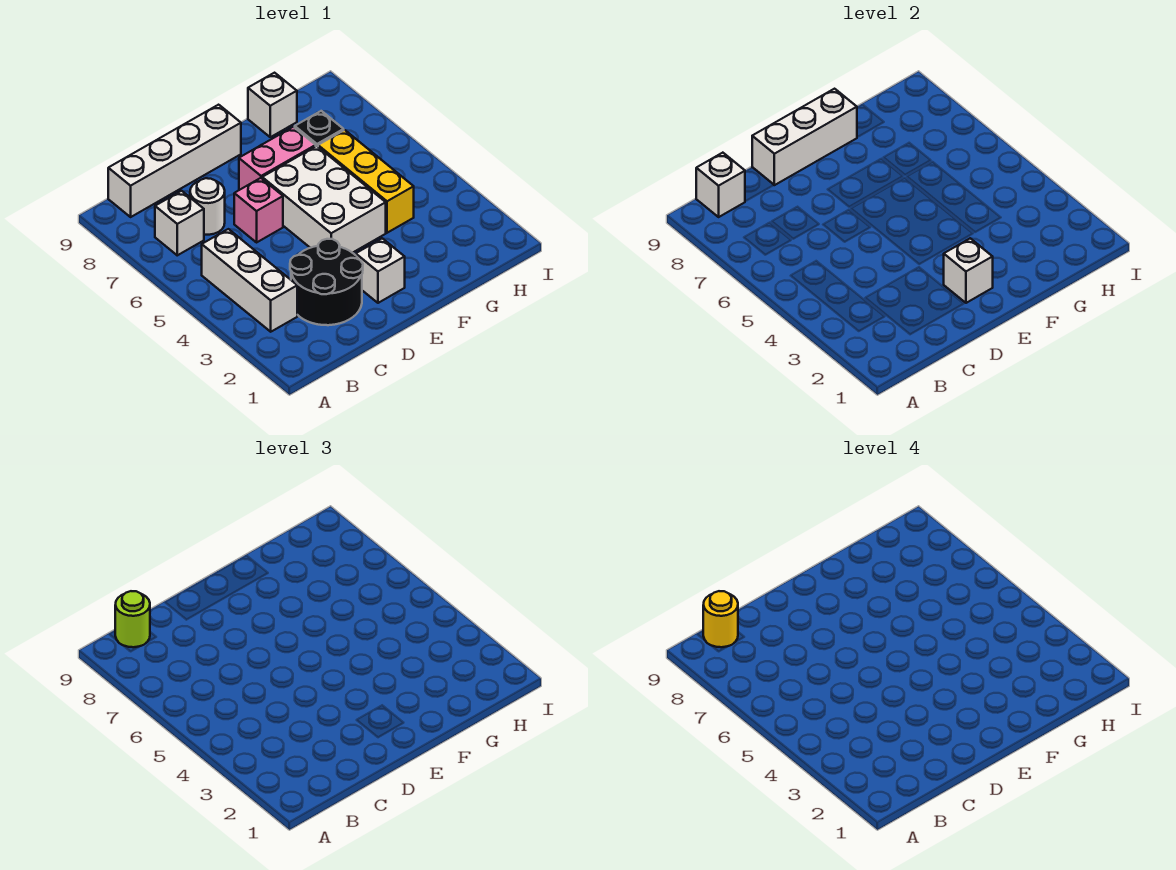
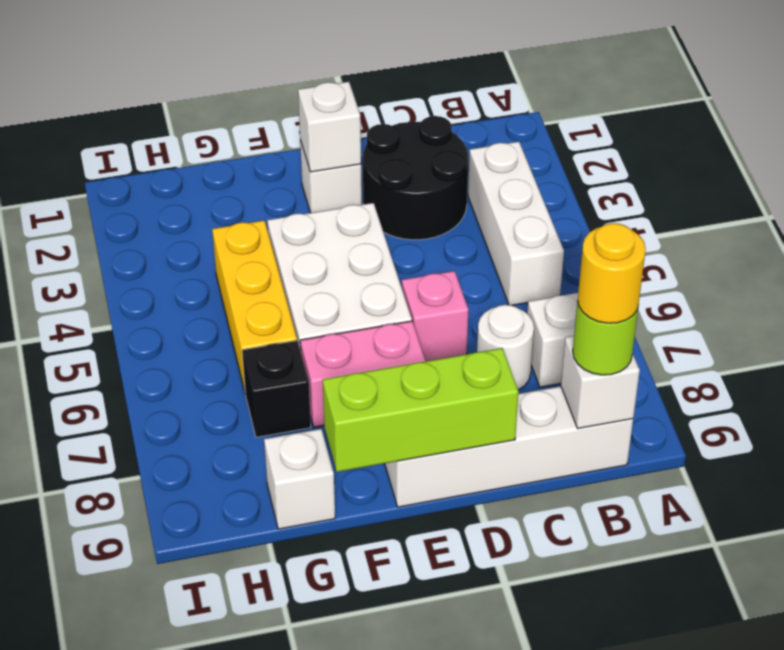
white 1x3 brick [752,89,857,185] -> lime 1x3 brick [323,348,518,472]

